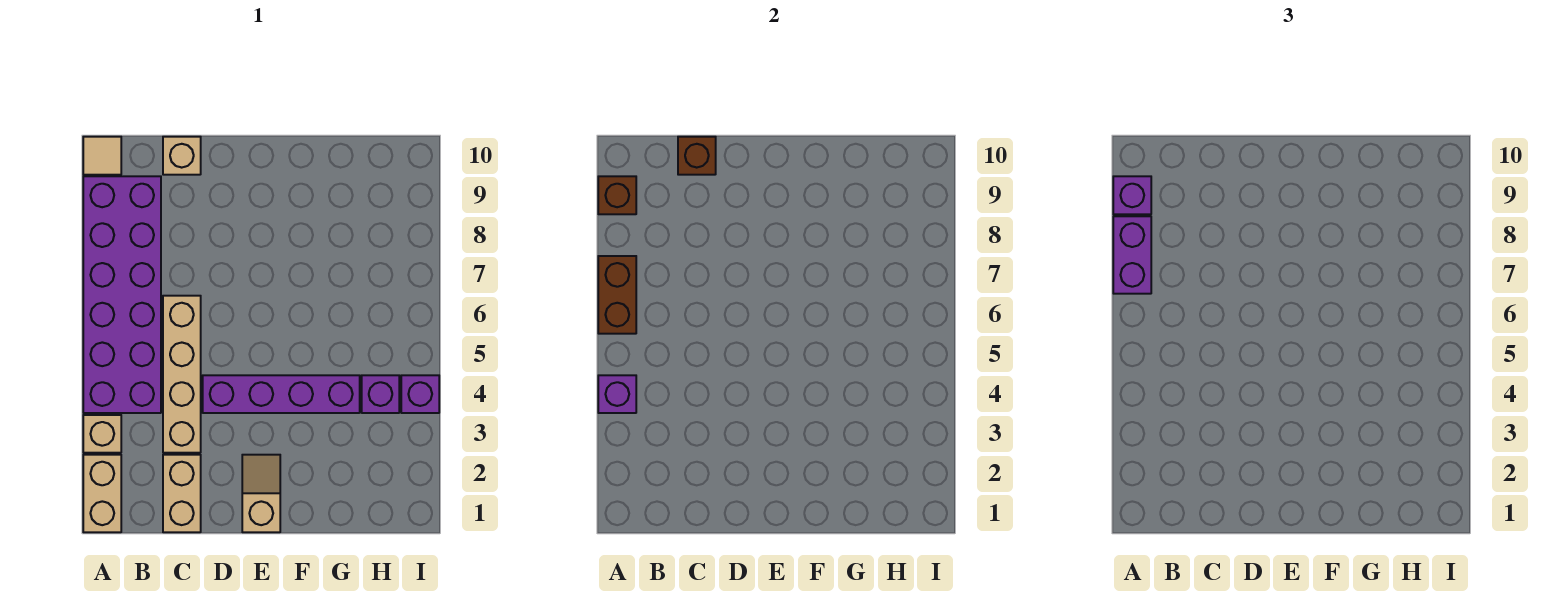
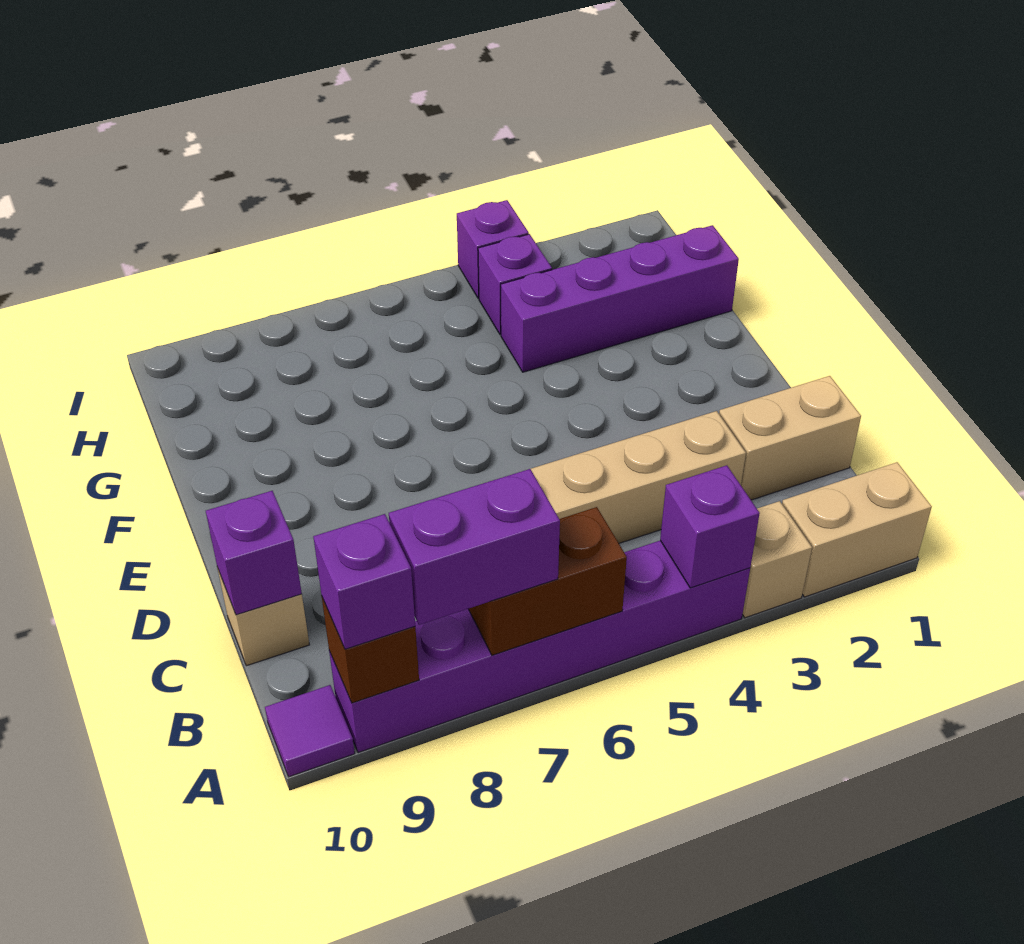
purple 2x6 brick [83,176,161,413] -> purple 1x6 brick [329,540,750,753]
tan 1x1 tile [83,137,121,175] -> purple 1x1 tile [265,685,355,777]
brown 1x1 brick [678,137,716,175] -> purple 1x1 brick [206,491,302,615]
purple 1x4 brick [203,375,360,413] -> purple 1x4 brick turned to [501,225,739,372]
tan 1x2 slope [242,455,280,532] -> none

